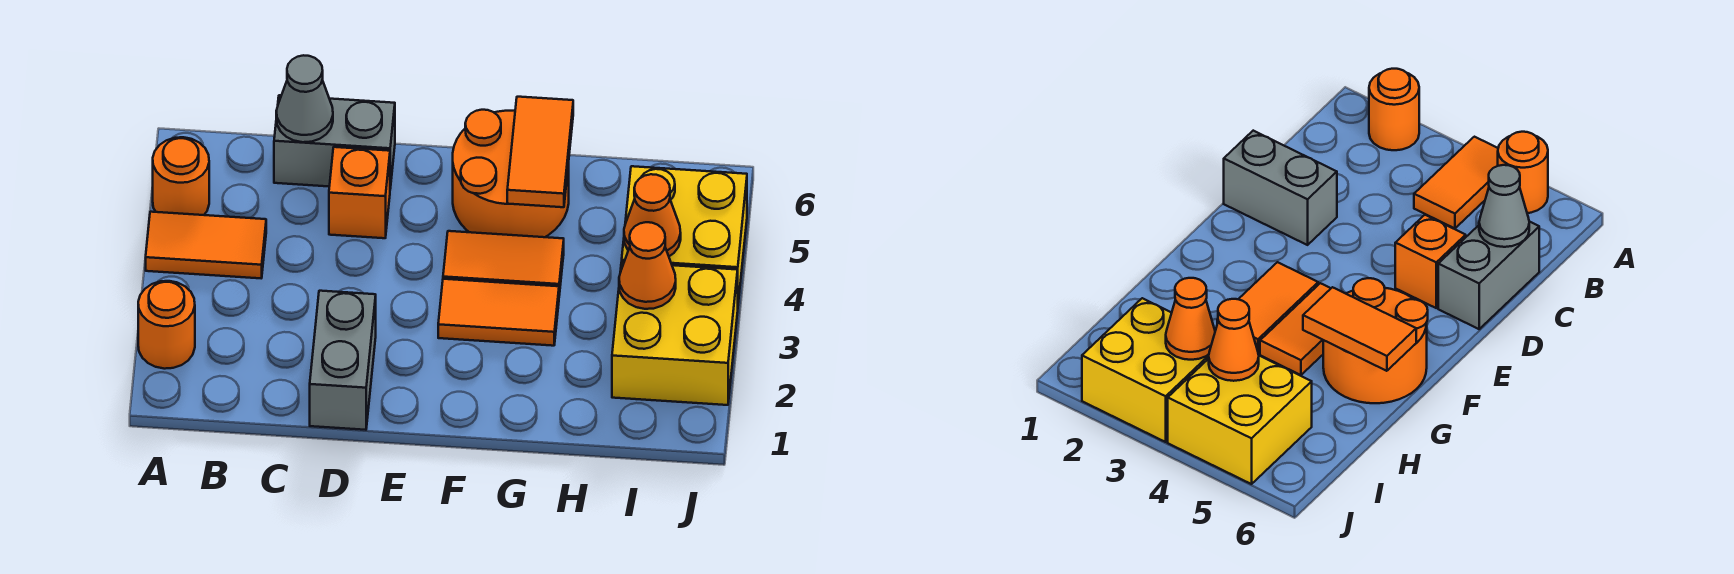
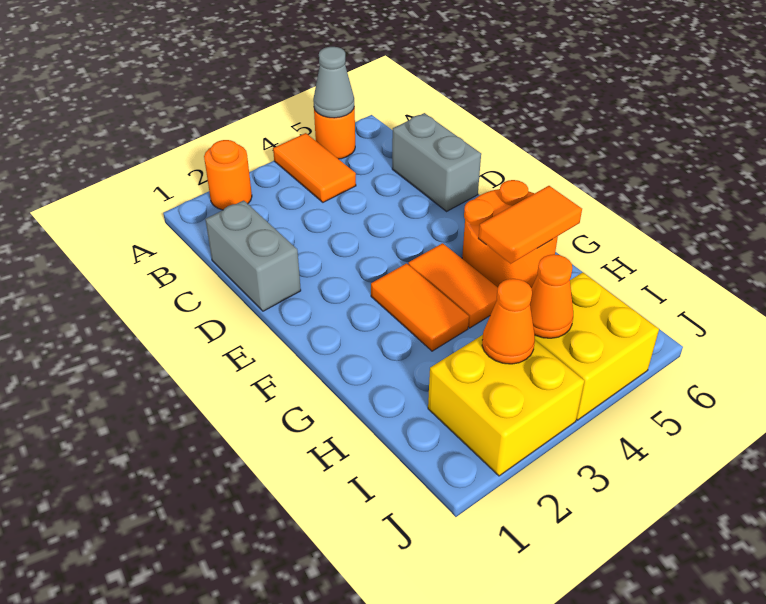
grey 1x1 cone [276,55,333,142] -> grey 1x1 cone moved to [313,47,354,118]
grey 1x2 brick [310,291,376,430] -> grey 1x2 brick turned to [205,200,301,311]
orange 1x1 brick [329,147,390,238] -> none

